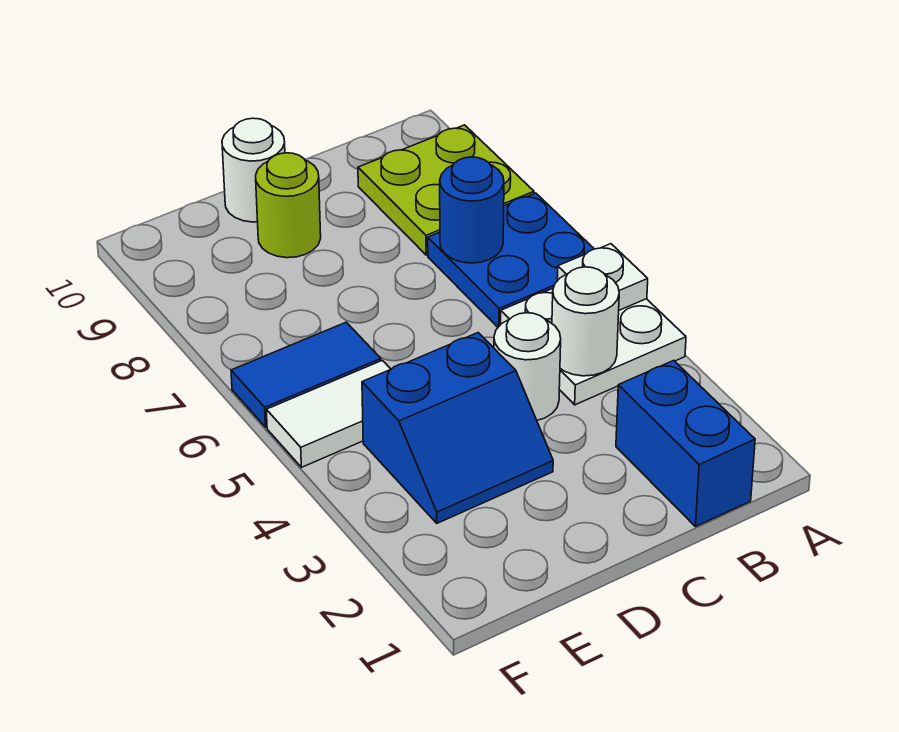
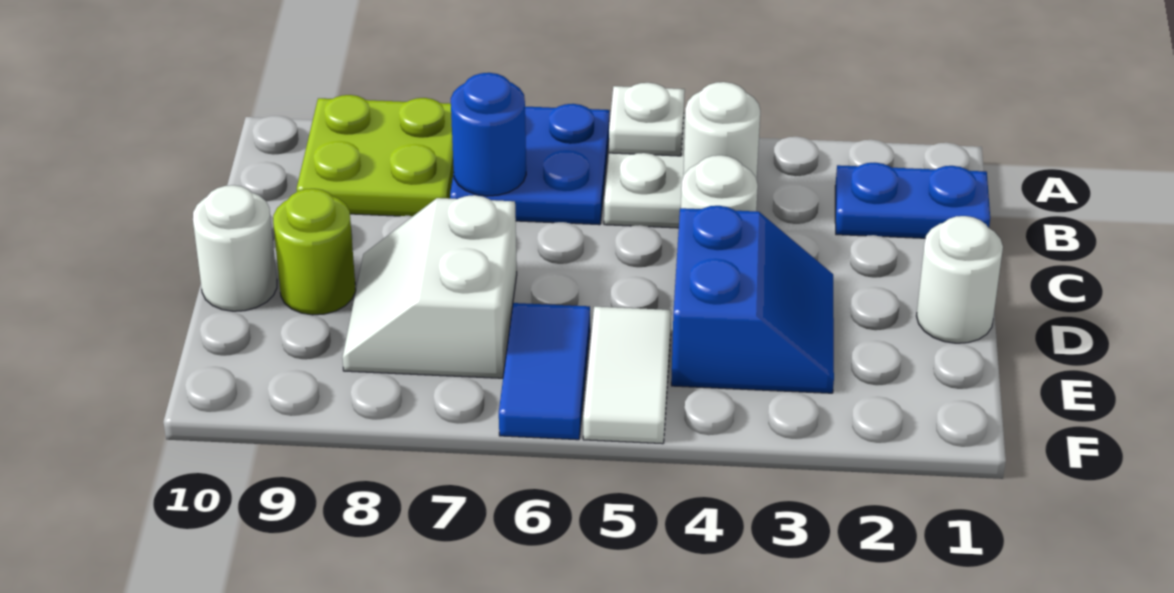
blue 1x2 brick [616,360,755,527] -> blue 1x2 plate [835,163,990,238]
none -> white 1x1 round brick [917,216,1003,343]
none -> white 2x2 slope [342,195,517,378]

